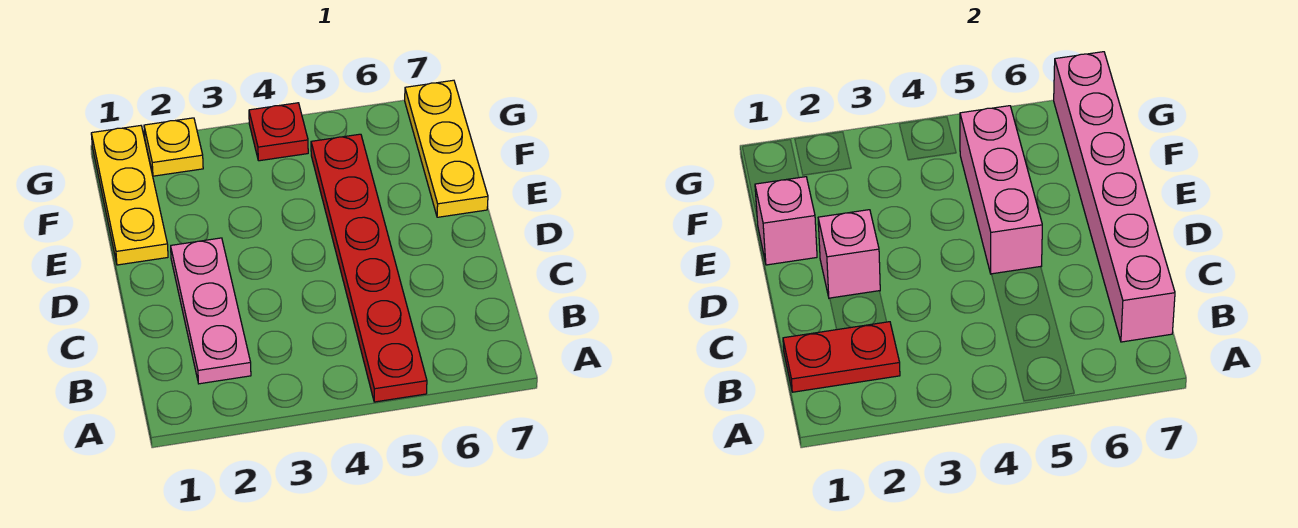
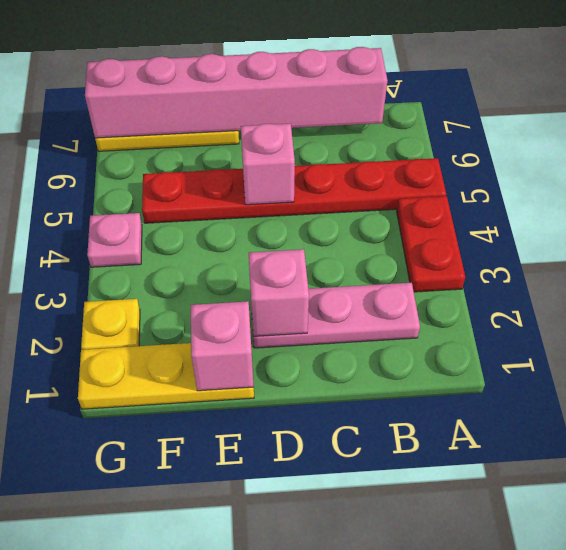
red 1x2 plate [783,322,900,392] -> red 1x2 plate moved to [397,196,465,292]
pink 1x3 brick [960,106,1042,274] -> pink 1x1 brick [241,123,295,205]
red 1x1 plate [249,103,308,161] -> pink 1x1 plate [87,213,142,267]

